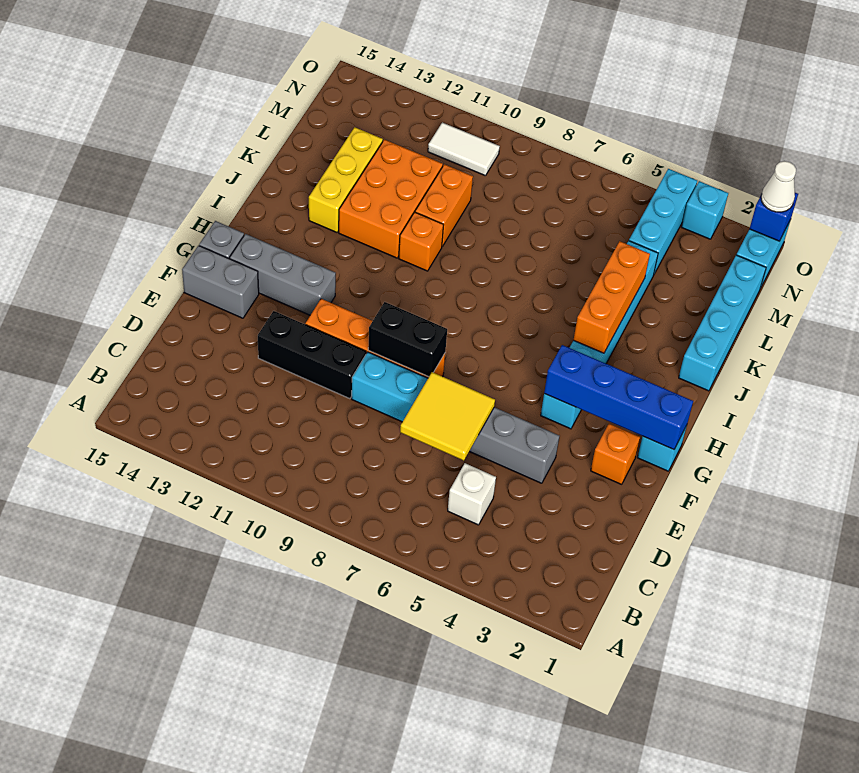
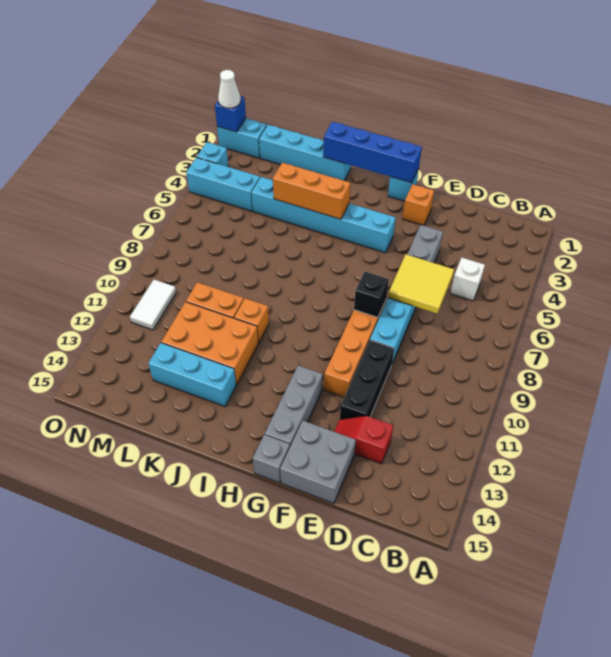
none -> red 1x2 slope [334,416,393,464]
black 1x2 brick [368,302,447,377] -> black 1x1 brick [354,272,389,317]
grey 1x2 brick [182,246,259,318] -> grey 2x2 brick [280,421,356,503]
blue 1x4 brick [544,345,693,450] -> blue 1x4 brick turned to [323,122,422,183]
yellow 1x3 brick [309,127,383,232] -> cyan 1x3 brick [148,343,236,407]

